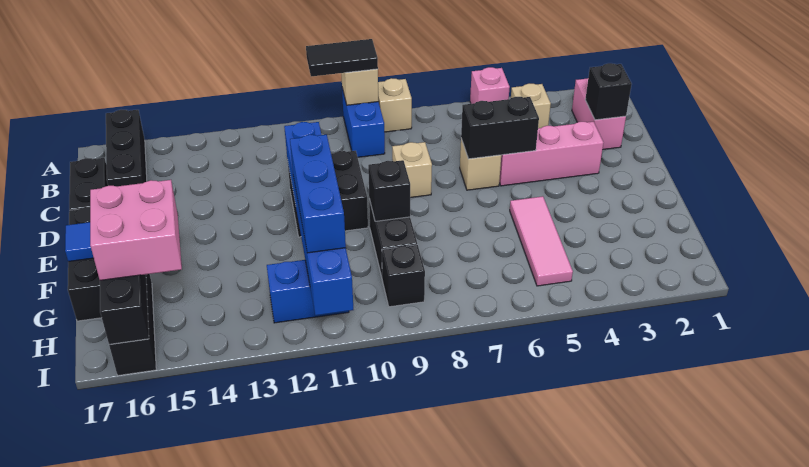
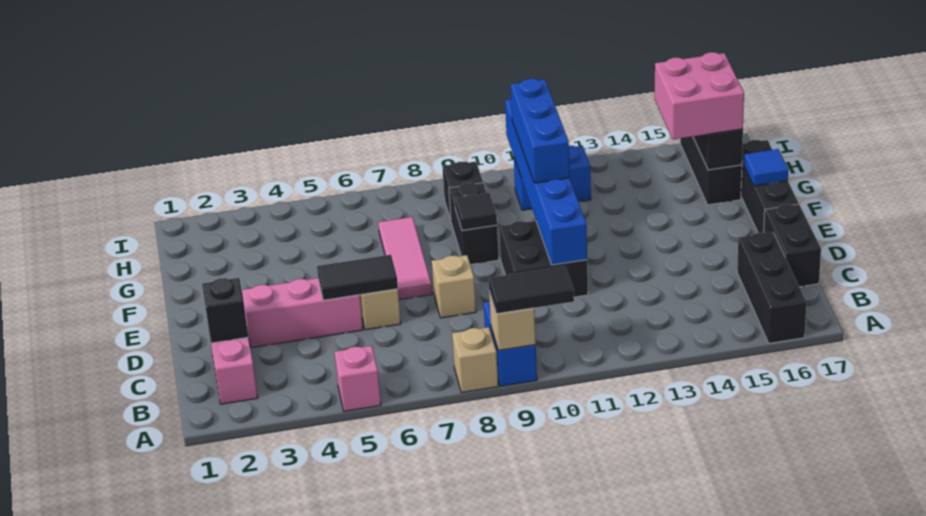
tan 1x1 brick [511,84,551,128] -> none
black 1x2 brick [461,97,539,159] -> black 1x2 tile [317,255,398,300]
pink 1x3 tile [510,196,573,286] -> pink 1x3 tile moved to [378,217,432,300]
black 1x1 brick [368,160,410,221] -> black 1x1 tile [455,193,497,230]

